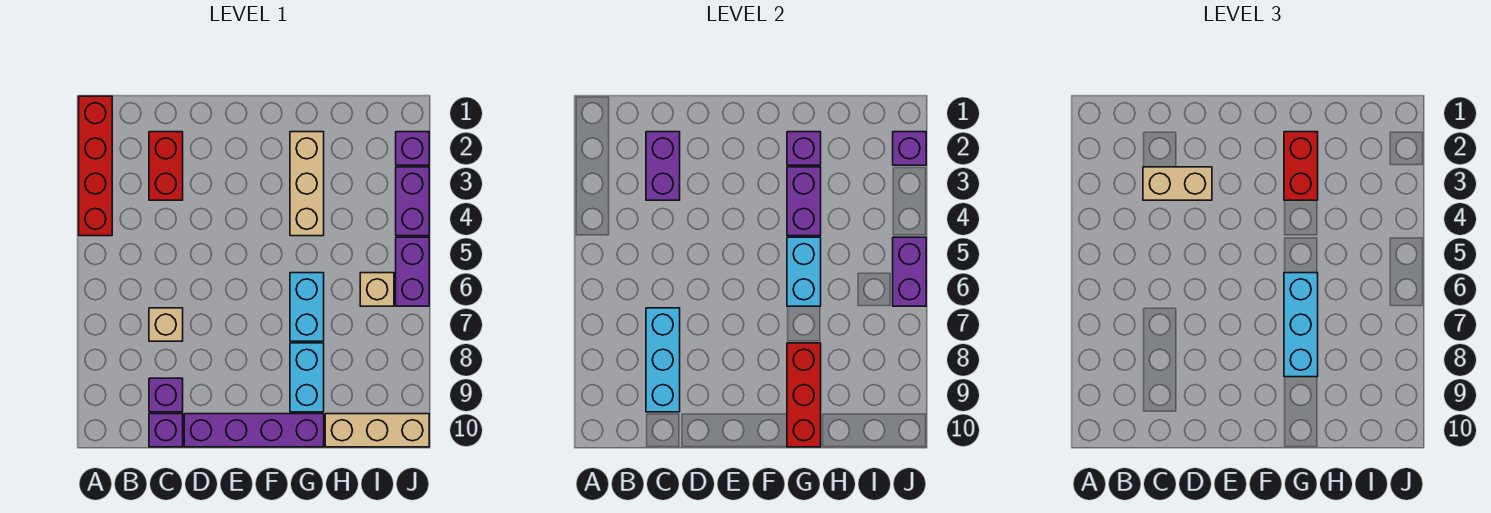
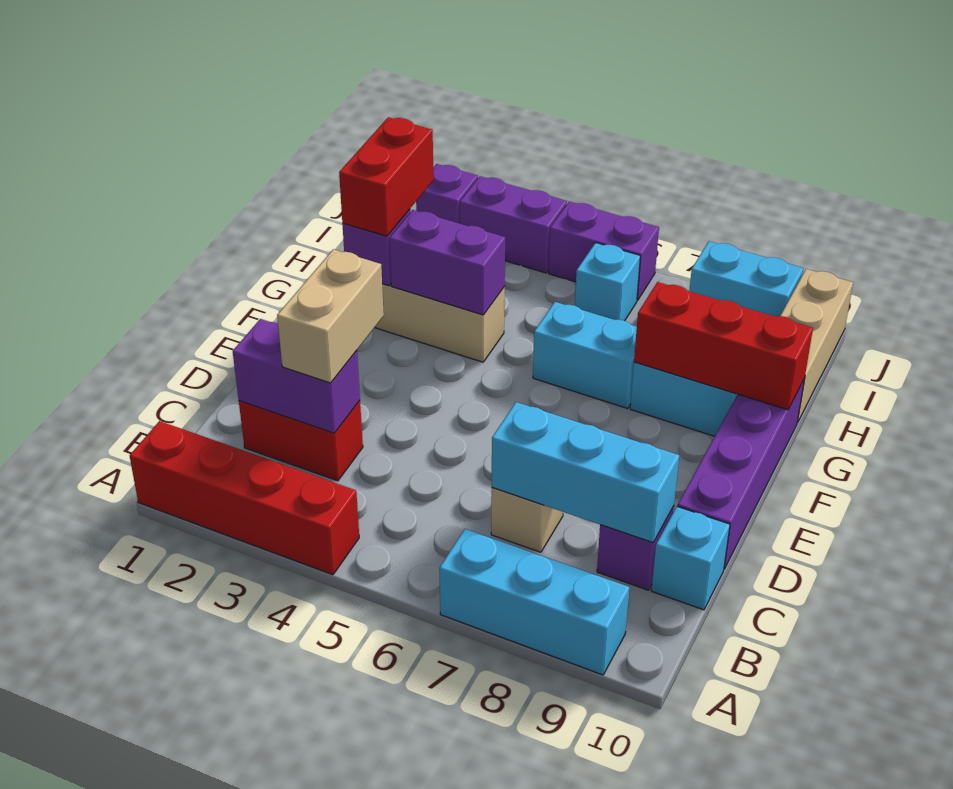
purple 1x1 brick [149,414,183,447] -> cyan 1x1 brick [651,507,730,610]
red 1x2 brick [1284,132,1318,200] -> red 1x2 brick turned to [339,117,434,236]
cyan 1x2 brick [787,237,821,306] -> cyan 1x2 brick moved to [689,241,803,316]
cyan 1x3 brick [1284,273,1318,377] -> cyan 1x3 brick moved to [439,529,629,675]
tan 1x1 brick [360,273,394,306] -> cyan 1x1 brick [575,243,640,321]
purple 1x1 brick [893,132,926,165] -> none
purple 1x2 brick [893,237,926,306] -> none

